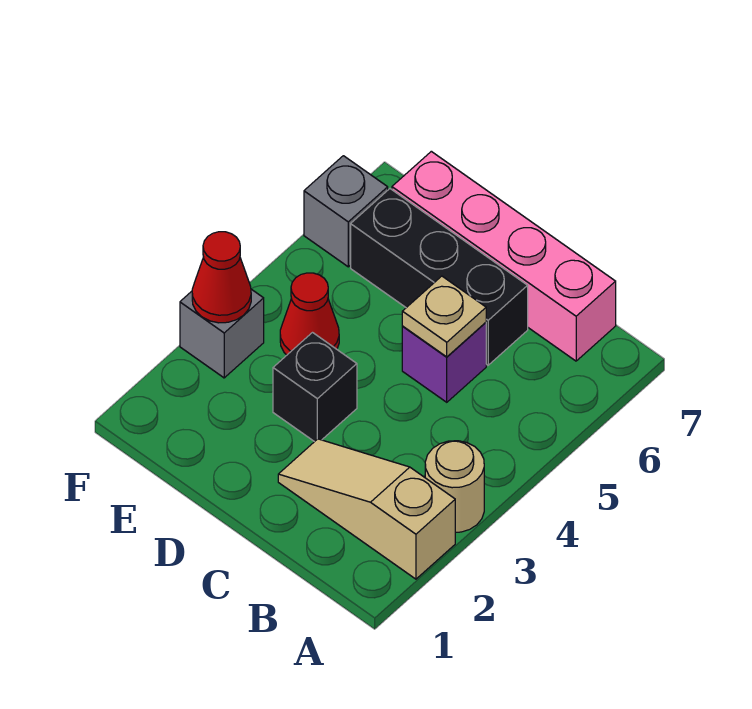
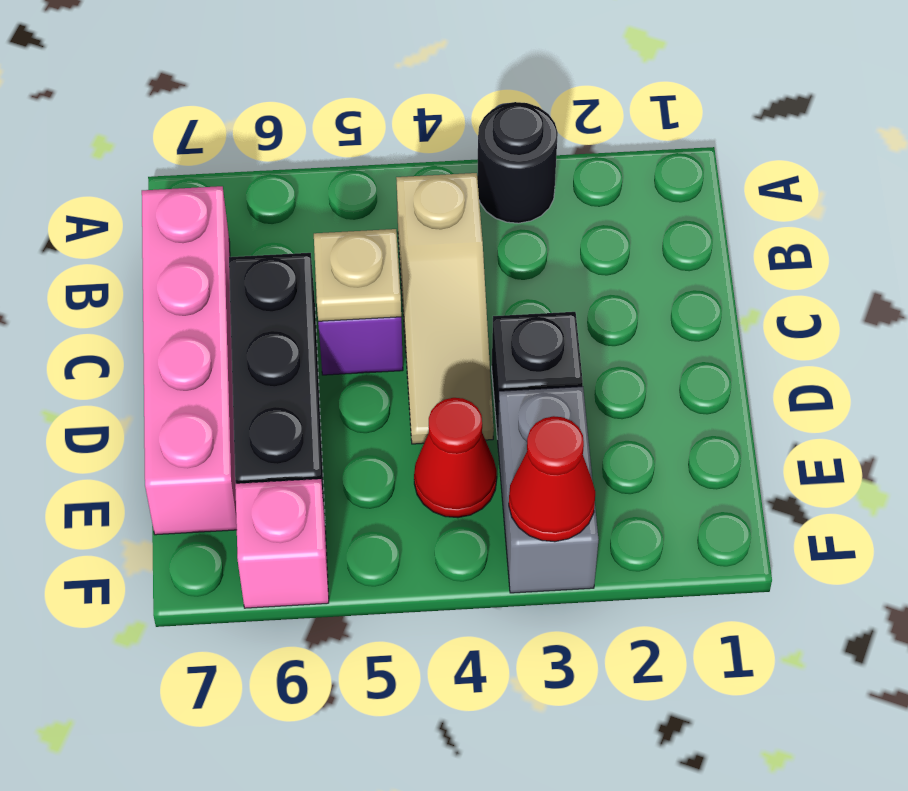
tan 1x3 slope [278,439,455,579] -> tan 1x3 slope moved to [396,173,494,444]
tan 1x1 round brick [425,441,484,532] -> black 1x1 round brick [477,102,558,223]
grey 1x1 brick [180,289,264,378] -> grey 1x2 brick [498,387,598,593]
grey 1x1 brick [304,156,388,267] -> pink 1x1 brick [235,479,329,608]

